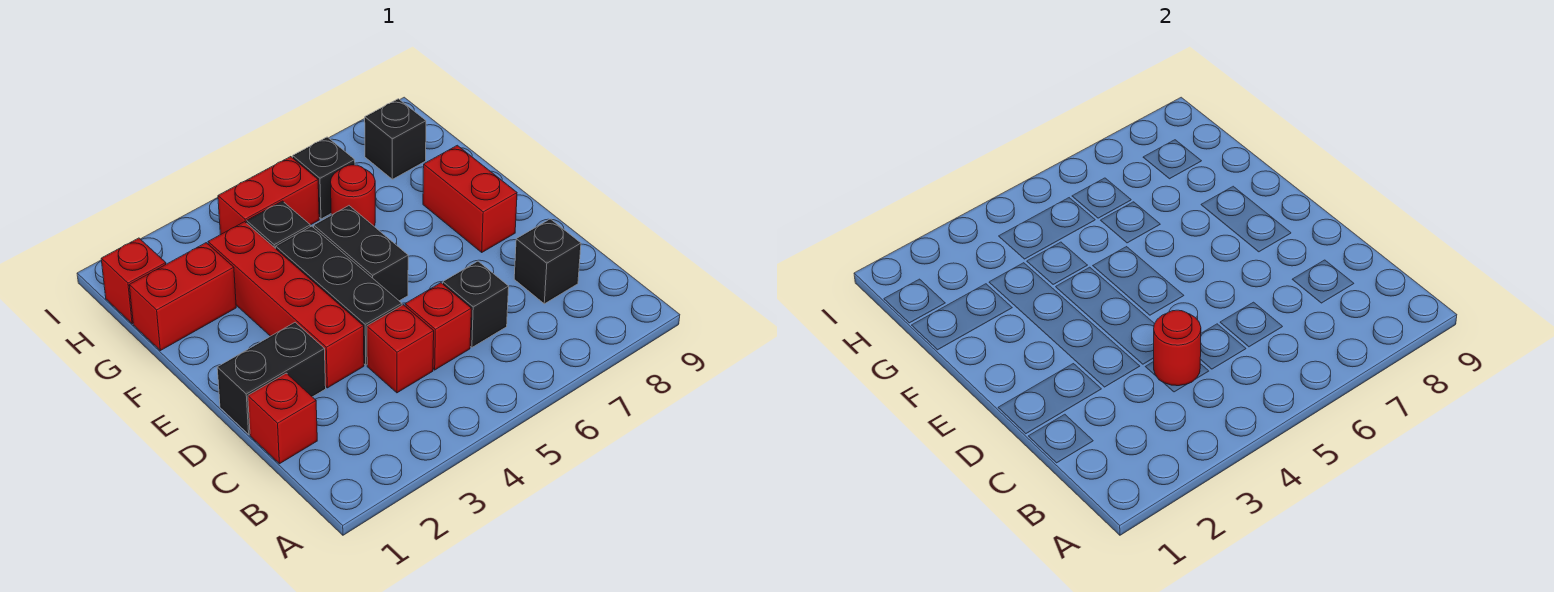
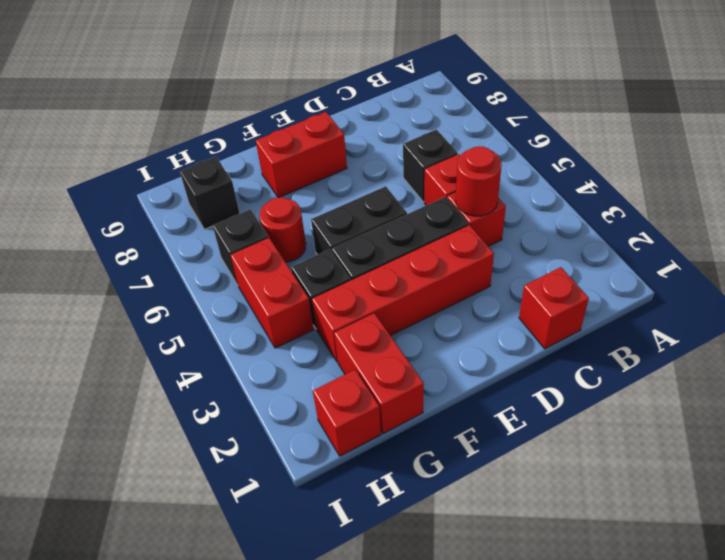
black 1x1 brick [514,219,581,304] -> none
black 1x2 brick [217,322,326,434] -> none

